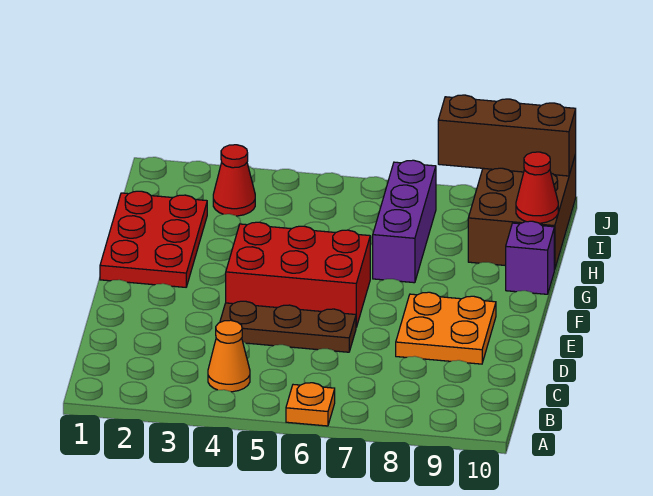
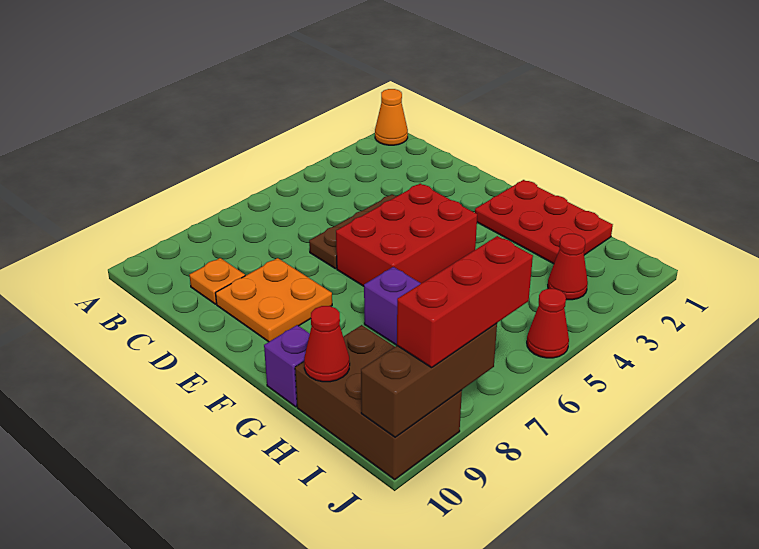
orange 1x1 plate [286,383,335,426] -> orange 1x1 plate moved to [189,258,245,304]
orange 1x1 cone [208,320,250,392] -> orange 1x1 cone moved to [375,89,408,145]
none -> red 1x1 cone [527,289,569,358]
none -> red 1x3 brick [397,236,533,368]

